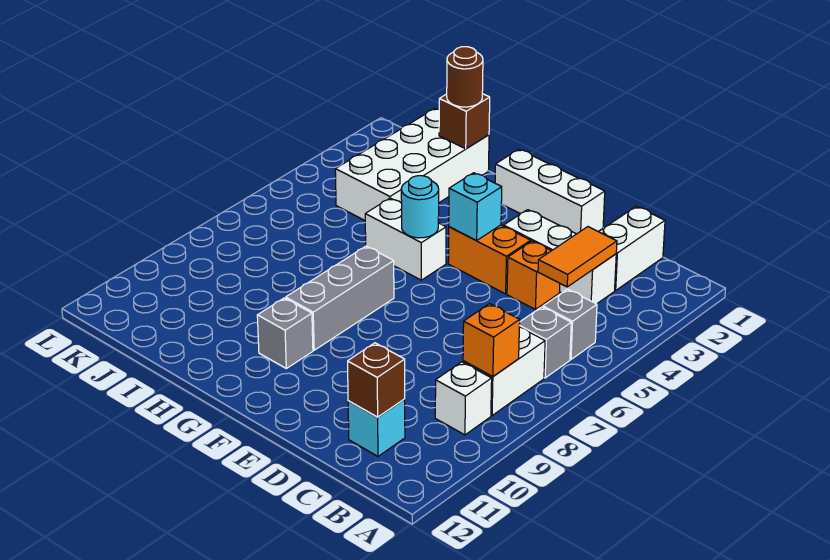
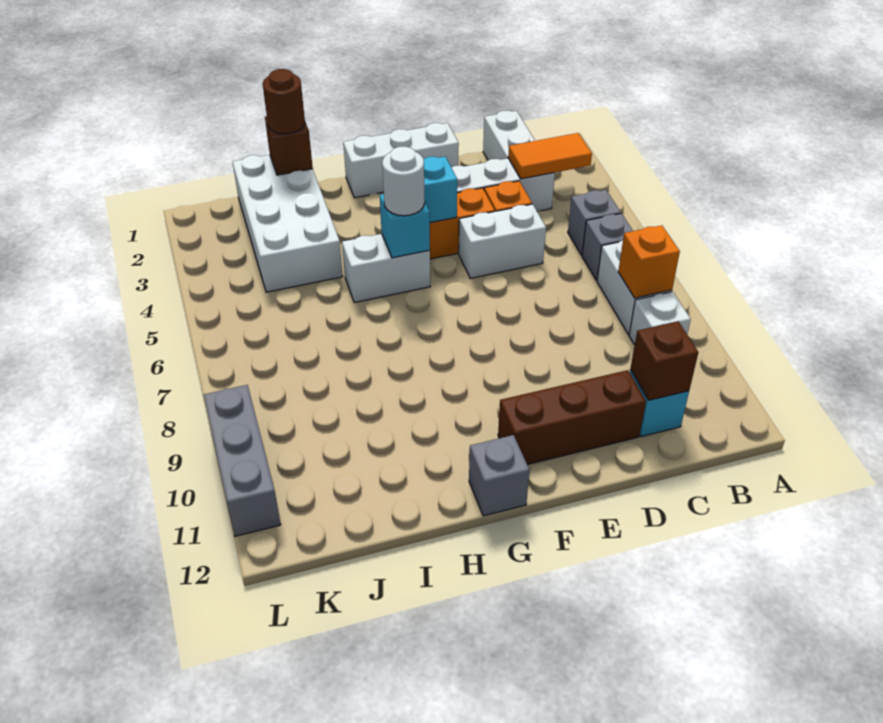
orange 1x2 tile [538,227,617,287] -> orange 1x2 tile turned to [508,133,592,179]
none -> white 1x2 brick [459,204,546,278]
none -> brown 1x3 brick [498,370,646,465]
cyan 1x1 round brick [401,176,439,238] -> cyan 1x1 brick [380,194,430,258]
none -> white 1x1 round brick [382,147,425,216]
grey 1x3 brick [286,246,394,350] -> grey 1x3 brick moved to [204,385,281,536]
grey 1x1 brick [257,298,313,368] -> grey 1x1 brick moved to [469,435,530,516]

